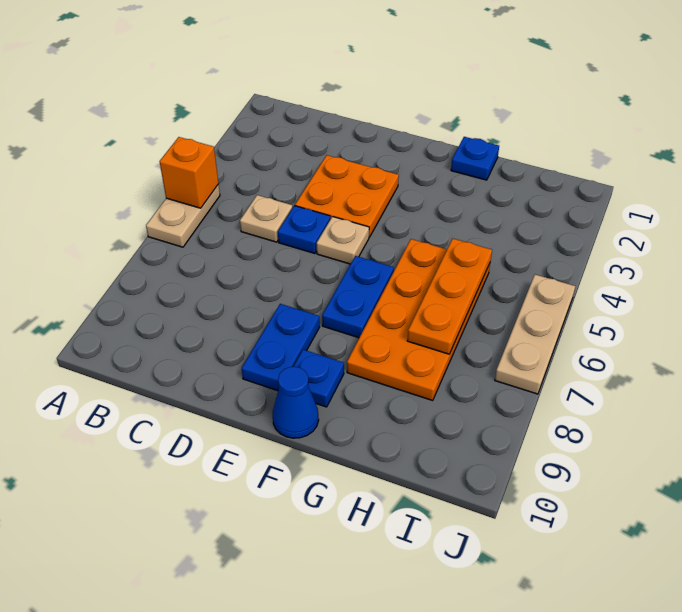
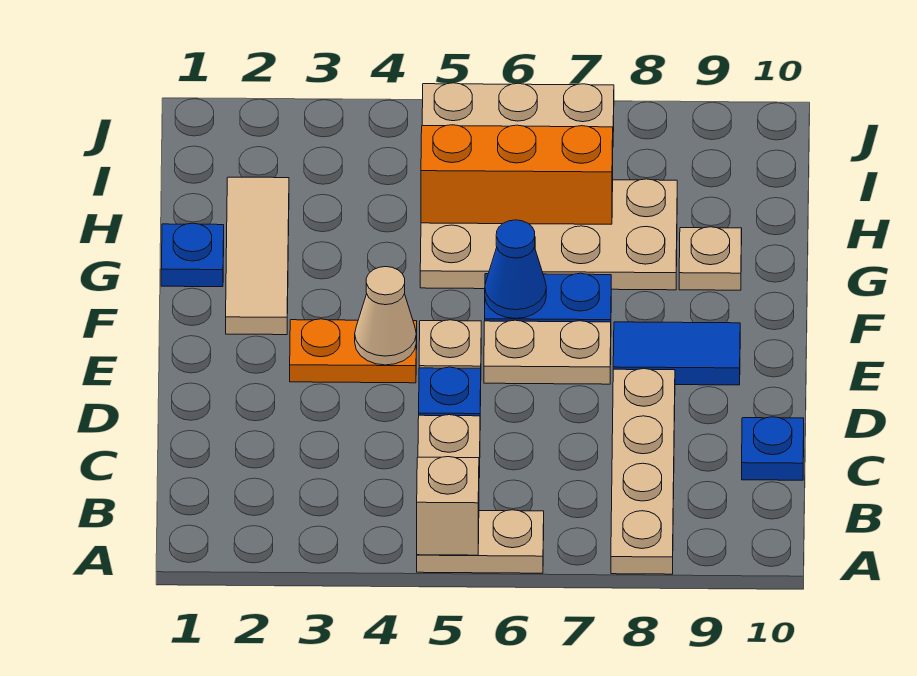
orange 1x1 brick [160,137,219,208] -> tan 1x1 brick [417,457,479,555]
none -> tan 1x4 plate [611,369,675,574]
orange 2x2 plate [295,155,399,237] -> orange 1x2 plate [290,319,417,383]
none -> tan 1x1 cone [355,267,416,365]
none -> tan 1x2 plate [484,320,611,384]
blue 1x2 plate [242,304,320,391] -> blue 1x2 tile [613,322,740,385]
none -> tan 1x3 tile [226,177,289,335]
blue 1x1 plate [293,350,344,407] -> blue 1x1 plate moved to [742,417,804,480]
blue 1x1 cone [273,367,319,438] -> blue 1x1 cone moved to [485,220,546,319]
orange 2x4 plate [347,239,490,400] -> tan 2x4 plate [420,179,677,290]
none -> tan 1x1 plate [679,227,742,290]
orange 1x3 plate [407,238,492,354] -> orange 1x3 brick [421,125,613,224]

